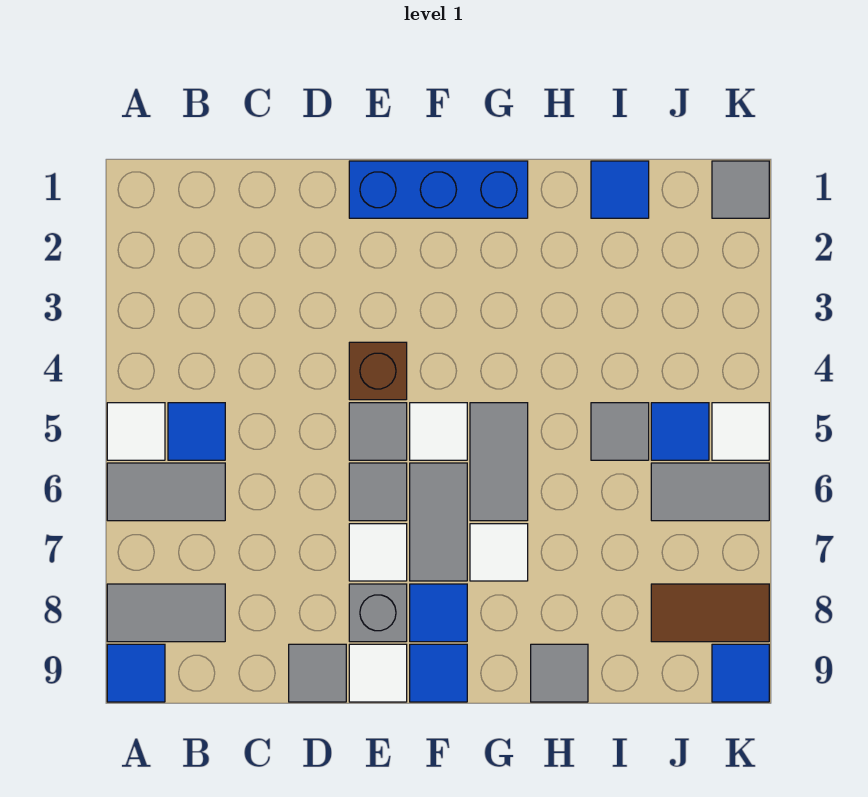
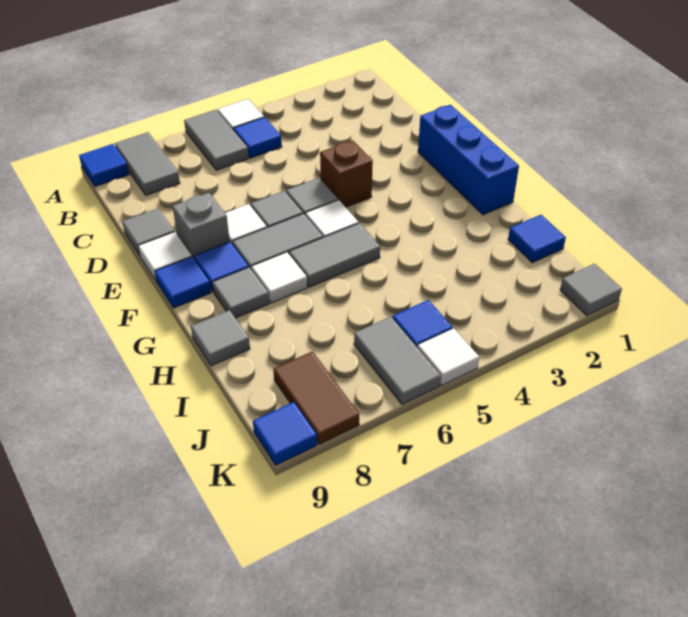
grey 1x1 tile [591,403,649,460] -> grey 1x1 tile moved to [212,267,269,318]

